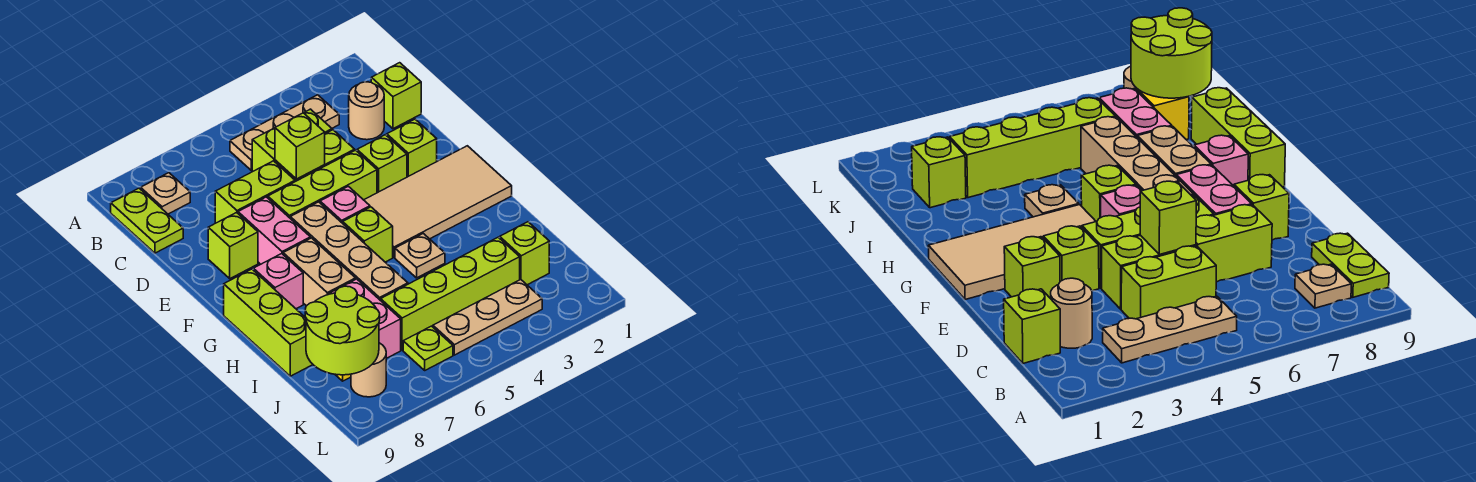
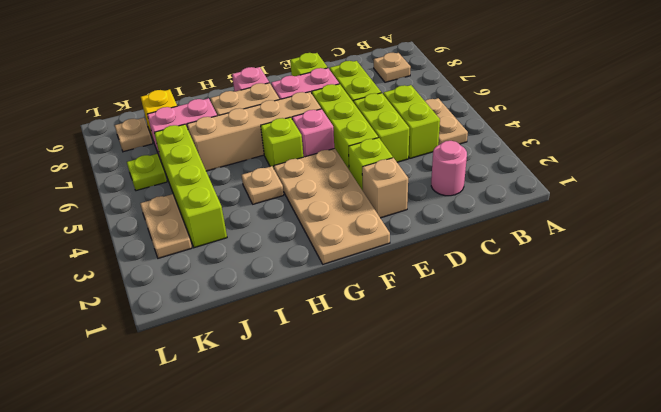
tan 1x3 plate [230,95,339,170] -> tan 1x2 plate [425,98,468,145]
lime 1x2 plate [111,188,183,253] -> none
lime 1x1 brick [371,63,421,129] -> none
tan 1x1 round brick [349,82,384,140] -> pink 1x1 round brick [431,141,467,196]
lime 1x1 brick [275,113,325,179] -> none
lime 1x1 brick [386,119,437,177] -> tan 1x1 brick [362,158,408,218]
tan 2x4 tile [364,146,512,257] -> tan 2x4 plate [274,148,390,264]
lime 1x3 brick [224,269,313,376] -> none
lime 1x1 brick [500,222,549,285] -> none
lime 2x2 round brick [305,286,380,375] -> none
tan 1x3 plate [433,279,542,355] -> tan 1x2 plate [140,194,192,258]
tan 1x1 round brick [351,343,386,397] -> tan 1x1 plate [115,118,153,152]

